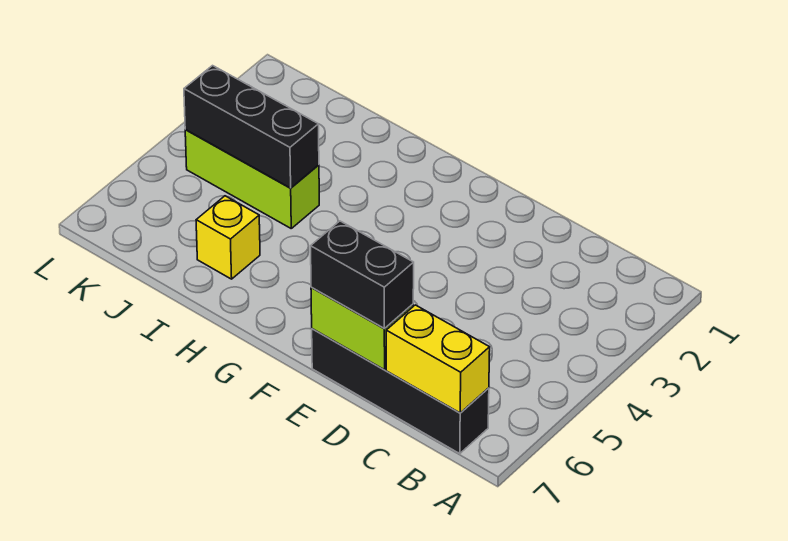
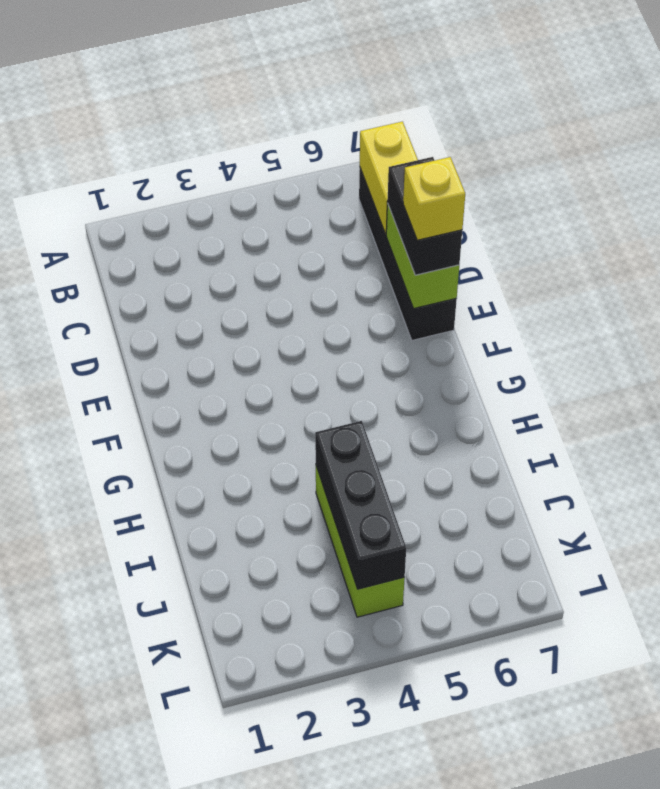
yellow 1x1 brick [196,196,260,279] -> yellow 1x1 brick moved to [403,157,465,240]

